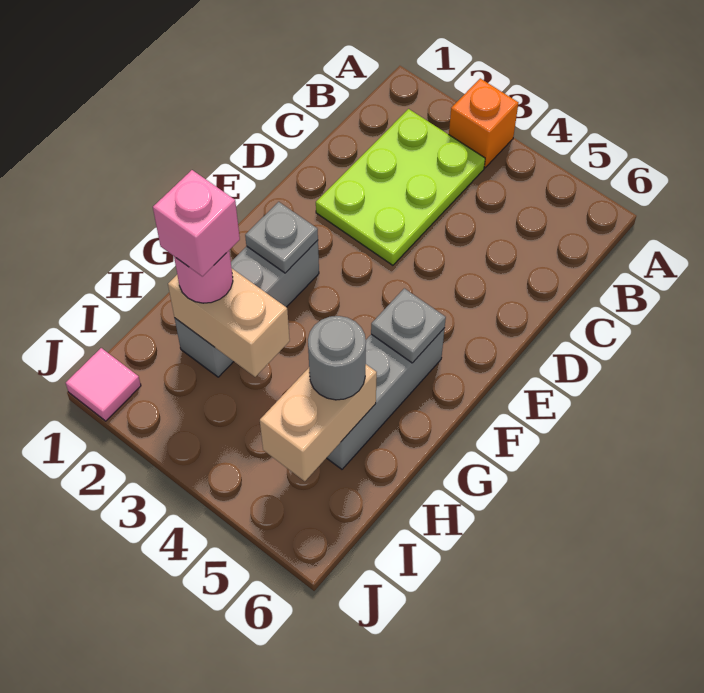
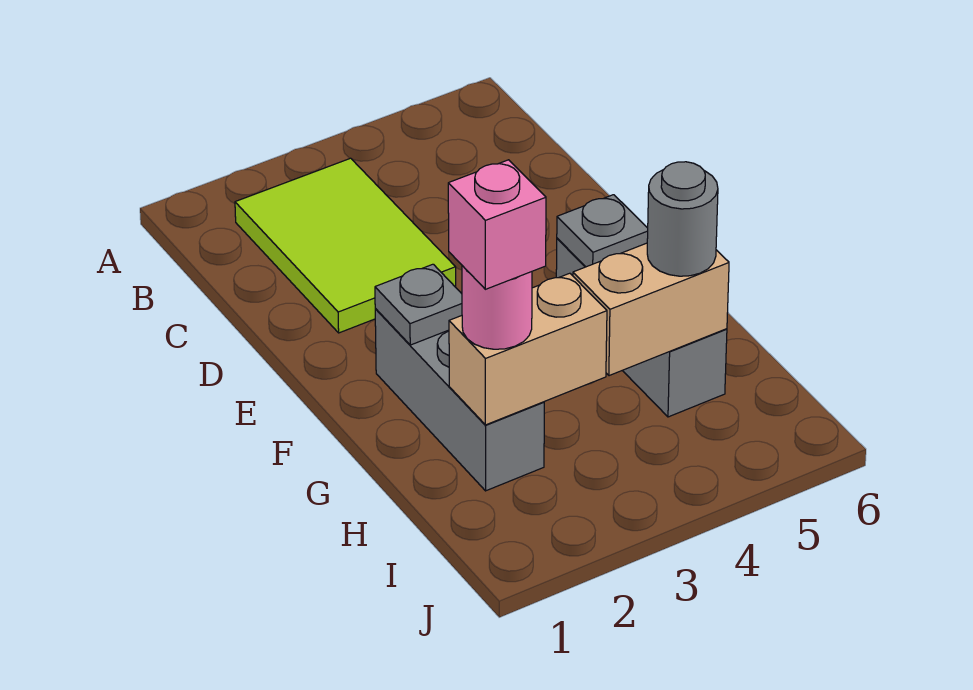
orange 1x1 brick [449,78,518,168] -> none
lime 2x3 plate [316,109,485,265] -> lime 2x3 tile [235,158,456,333]
tan 1x2 brick [260,365,377,481] -> tan 1x2 brick turned to [573,243,729,376]
pink 1x1 tile [66,348,141,421] -> none

